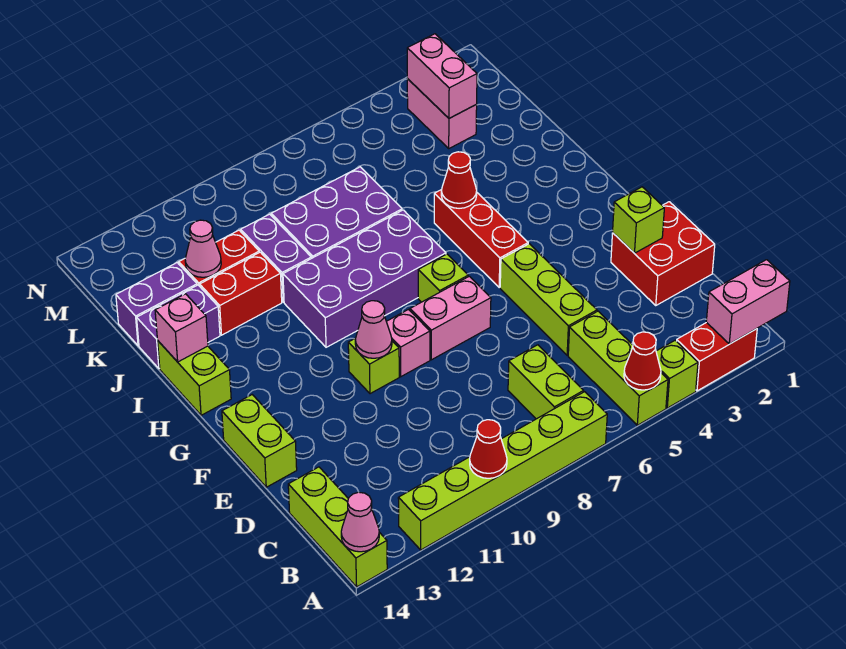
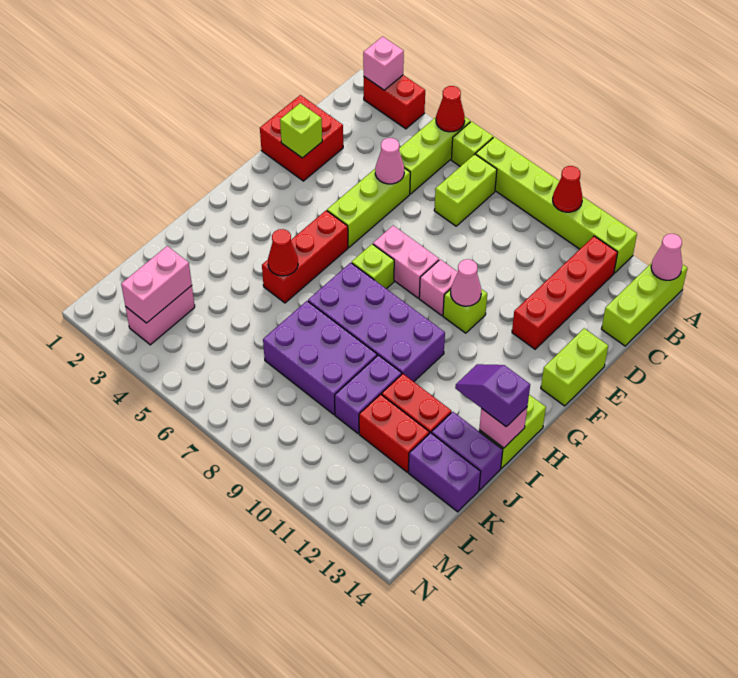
pink 1x2 brick [706,260,790,344] -> pink 1x1 brick [363,36,404,90]
lime 1x1 brick [656,340,698,408] -> lime 1x1 brick moved to [451,121,493,166]
none -> red 1x4 brick [512,236,618,349]
none -> purple 1x2 slope [455,364,530,427]
pink 1x1 cone [185,220,221,277] -> pink 1x1 cone moved to [375,138,404,184]

